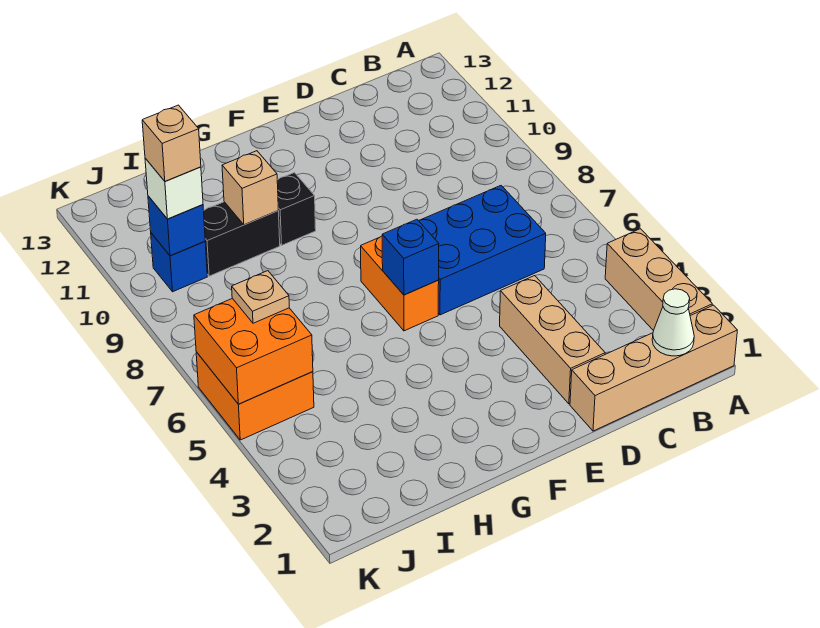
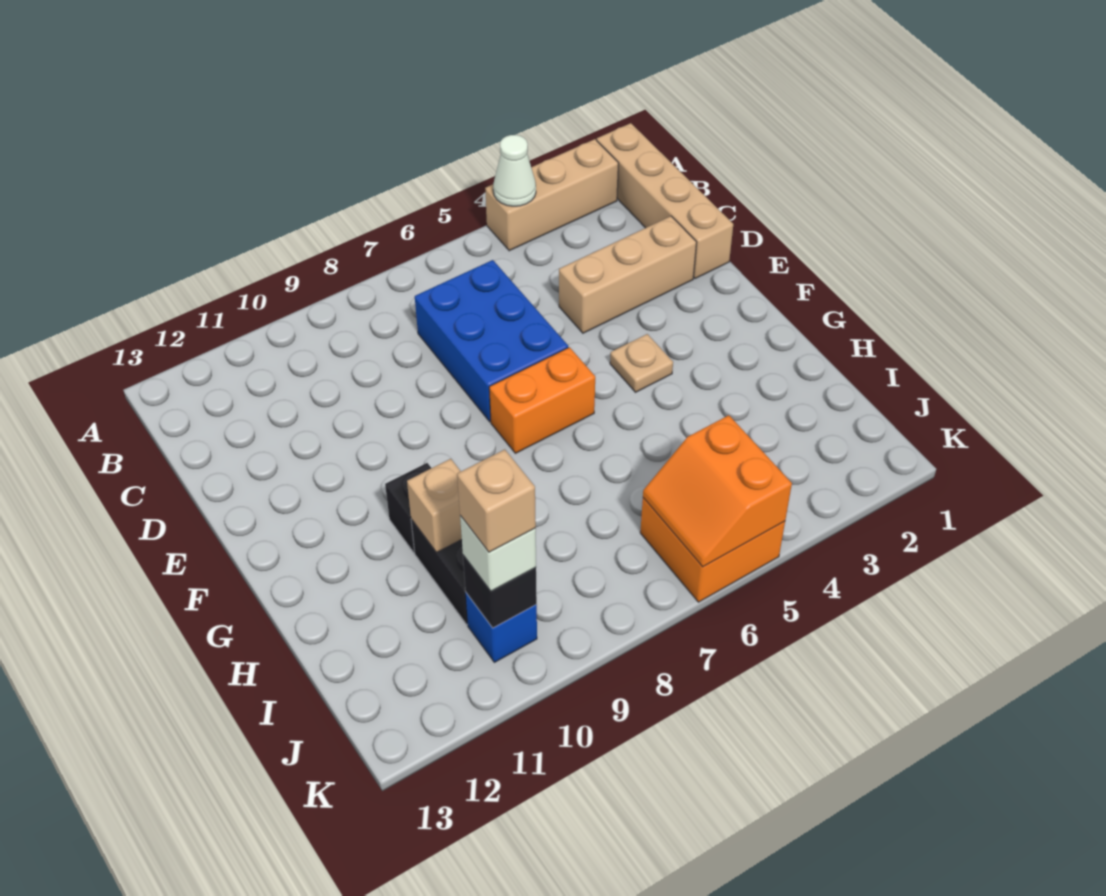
white 1x1 cone [652,289,694,356] -> white 1x1 cone moved to [493,135,536,206]
blue 1x1 brick [382,219,439,295] -> none
orange 2x2 brick [194,298,313,404] -> orange 2x2 slope [643,415,792,567]
tan 1x1 plate [232,271,289,323] -> tan 1x1 plate moved to [610,334,673,392]
blue 1x1 brick [148,196,205,256] -> black 1x1 brick [463,555,537,628]

